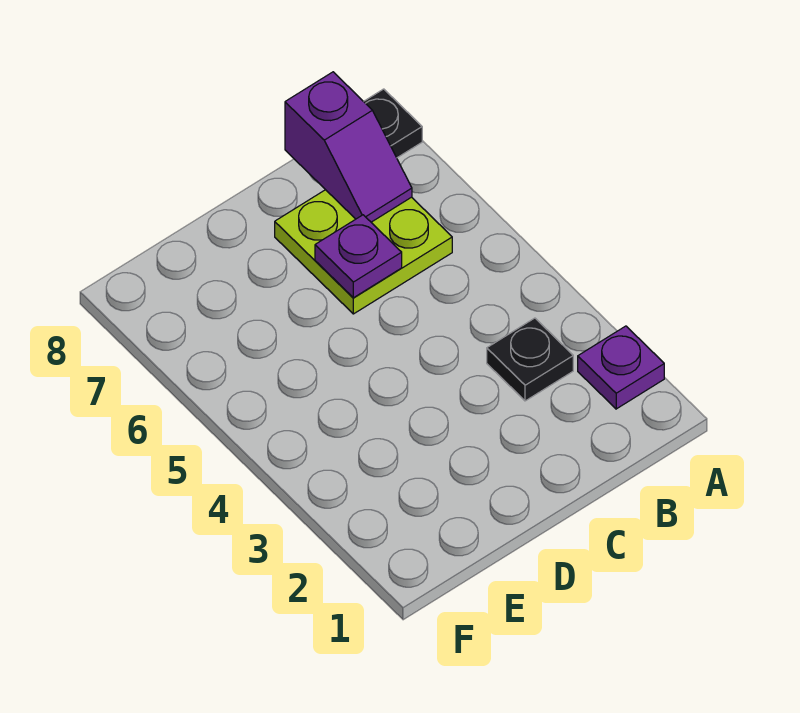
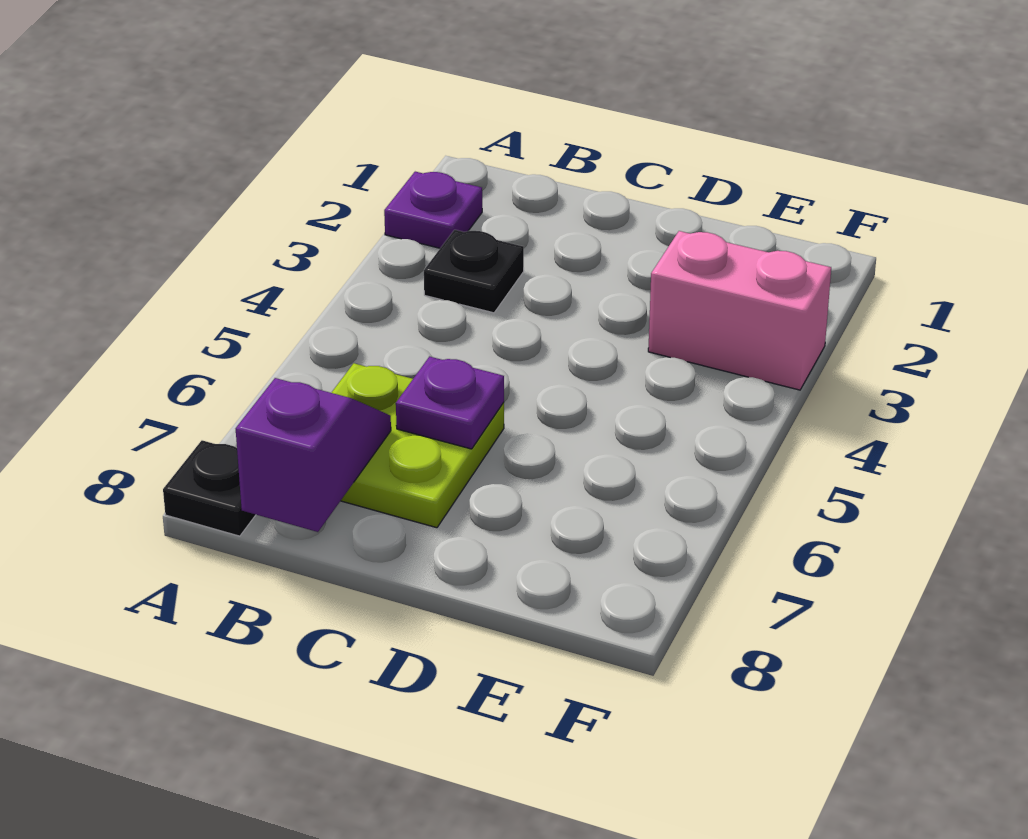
none -> pink 1x2 brick [648,231,831,390]

